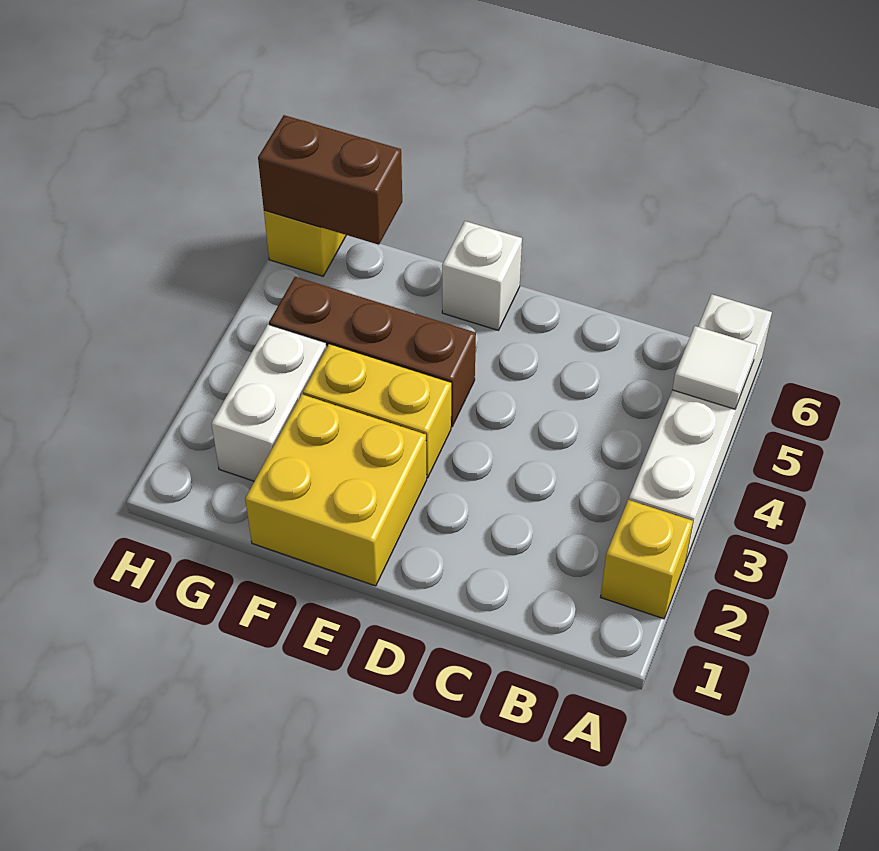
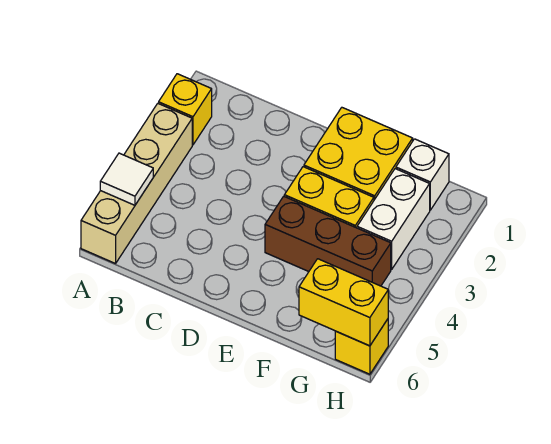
white 1x4 brick [629,294,772,562] -> tan 1x4 brick [81,103,192,264]
white 1x1 brick [442,221,522,330] -> white 1x1 brick moved to [396,139,449,210]
brown 1x2 brick [258,115,402,245] -> yellow 1x2 brick [299,259,388,346]

